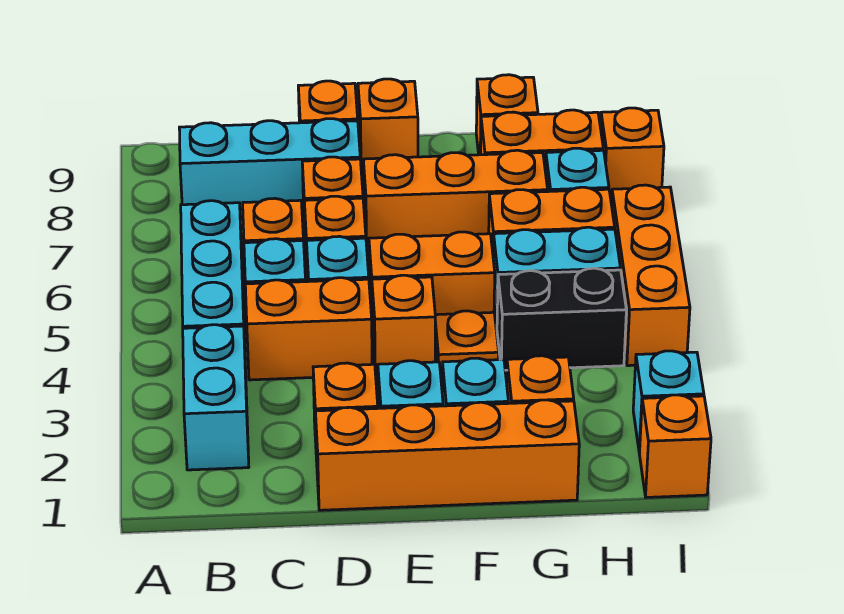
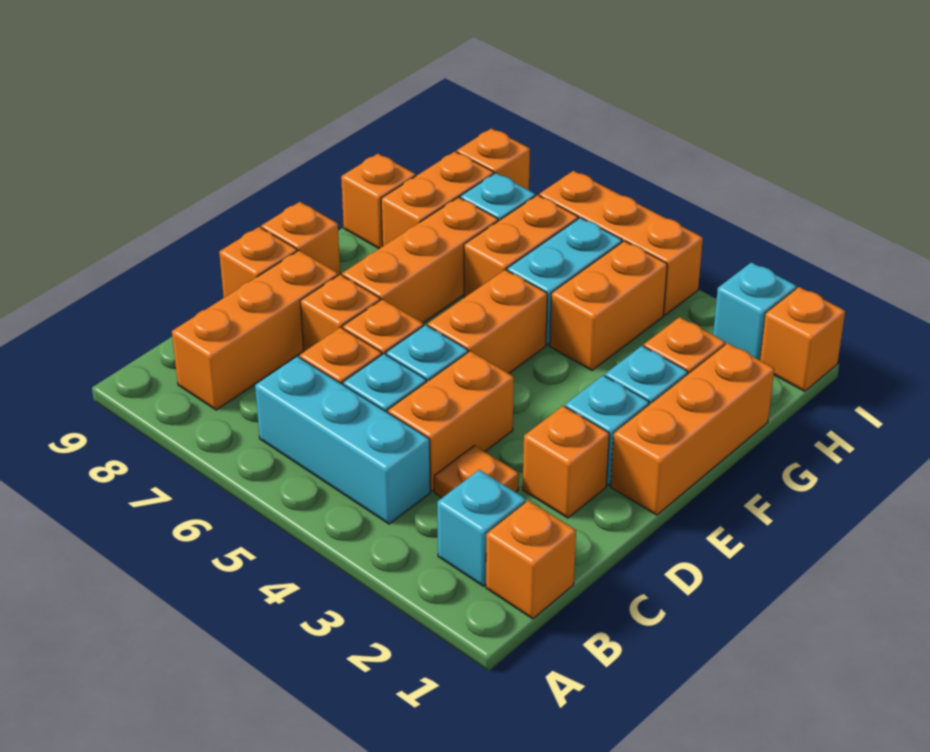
cyan 1x2 brick [183,325,249,470] -> cyan 1x1 brick [437,470,526,586]
cyan 1x3 brick [179,119,360,217] -> orange 1x3 brick [172,250,338,410]
orange 1x4 brick [315,400,579,510] -> orange 1x3 brick [611,343,774,515]
orange 1x1 brick [372,275,435,375] -> orange 1x1 brick moved to [486,500,576,619]
orange 1x1 plate [435,311,499,373] -> orange 1x1 plate moved to [434,446,519,498]
black 1x2 brick [497,268,626,370] -> orange 1x2 brick [550,241,667,370]

